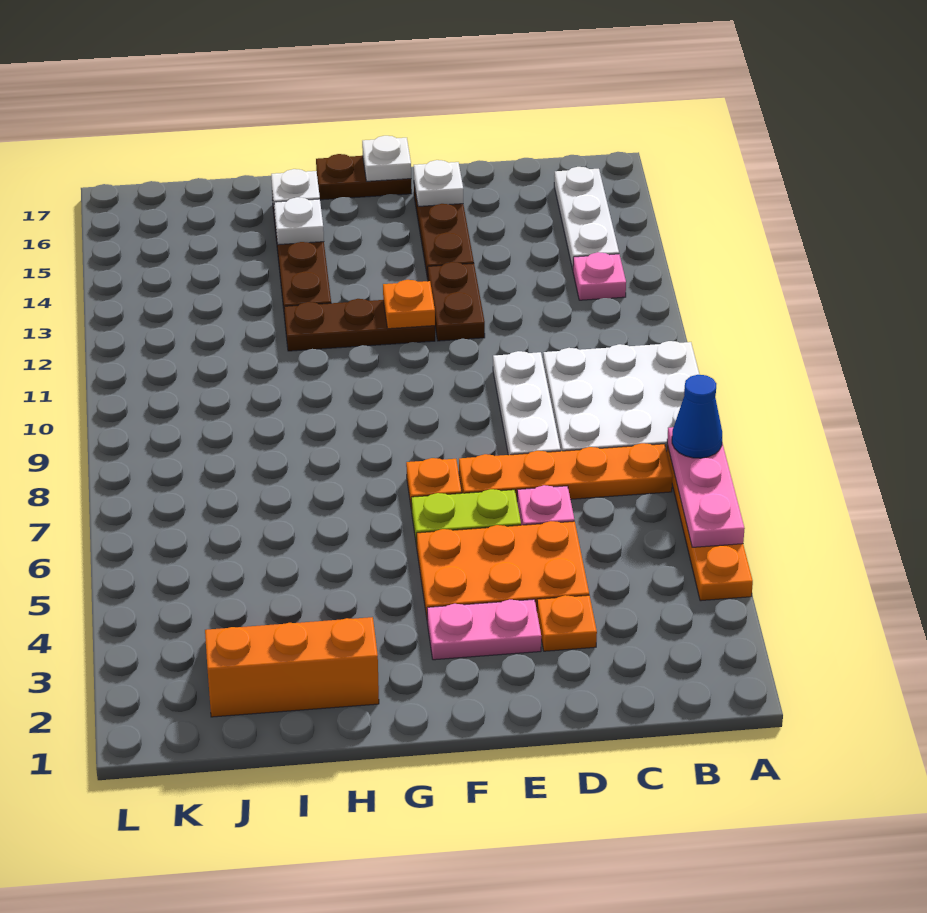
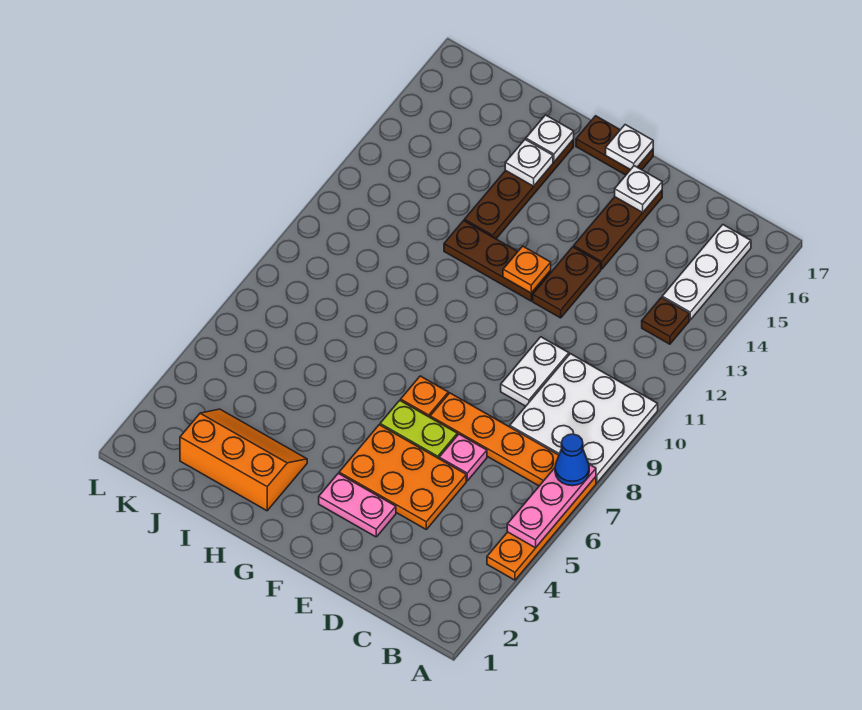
pink 1x1 plate [573,252,626,300] -> brown 1x1 plate [642,298,689,344]
orange 1x1 plate [537,595,597,651] -> none
white 1x3 plate [493,351,560,455] -> white 1x2 plate [501,337,569,406]

